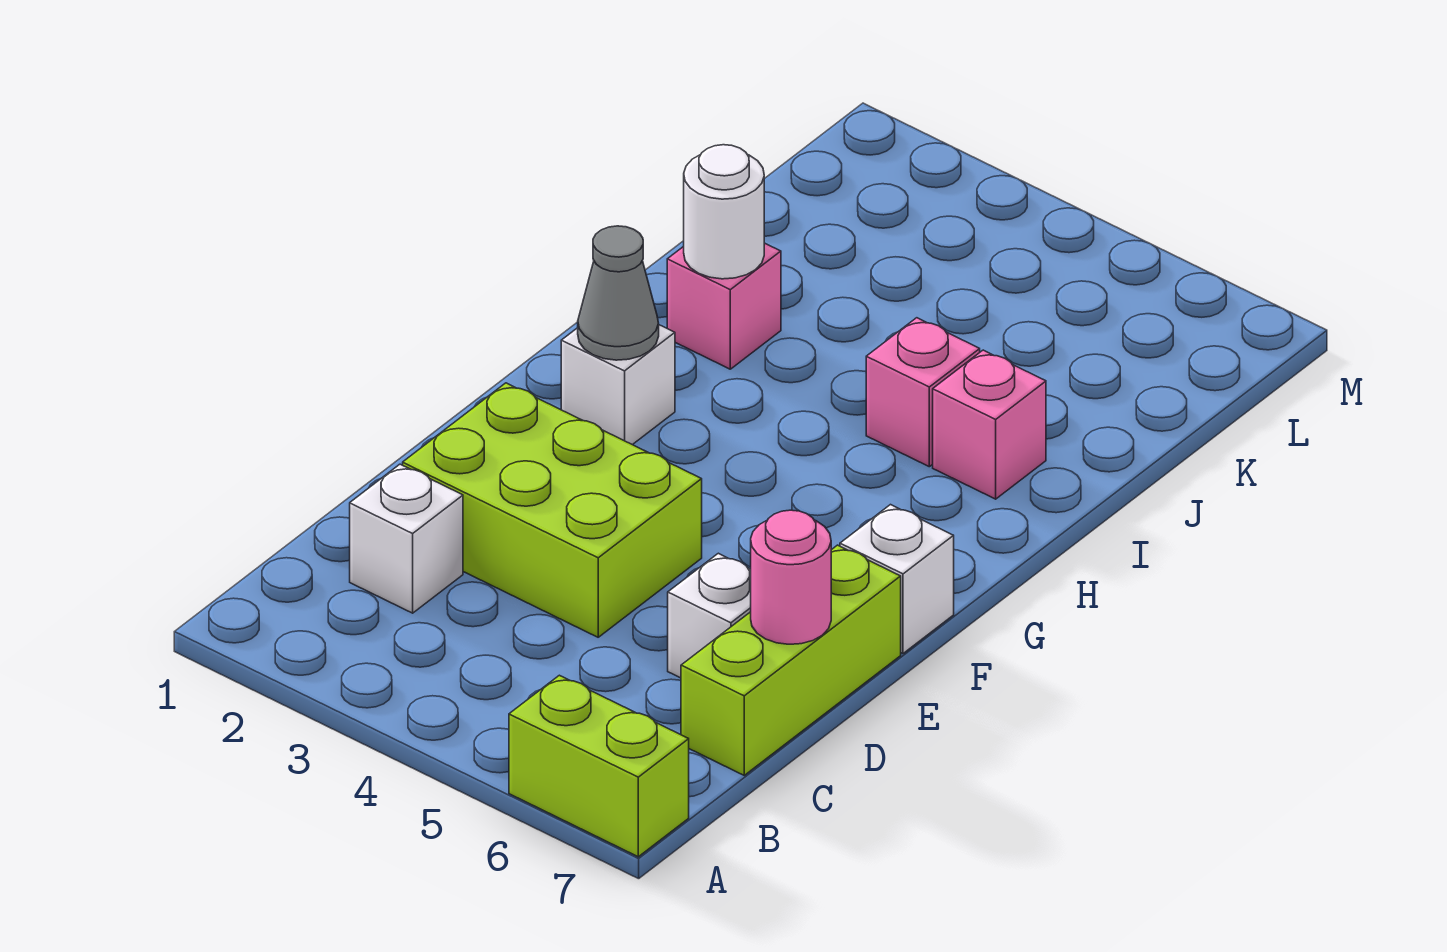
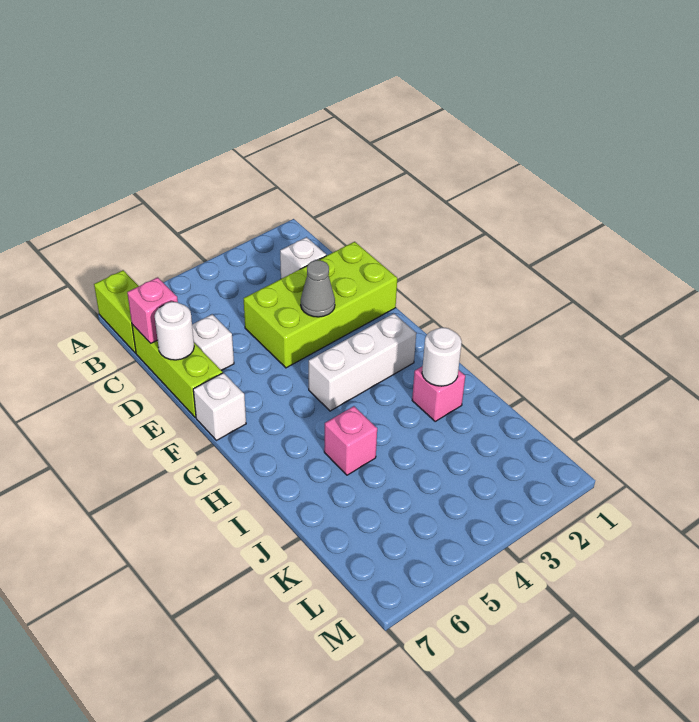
lime 1x2 brick [509,675,689,857] -> lime 1x2 brick turned to [94,270,139,353]
lime 2x3 brick [403,383,702,637] -> lime 2x4 brick [244,242,397,368]
pink 1x1 round brick [751,510,831,644] -> white 1x1 round brick [155,302,194,360]
white 1x1 brick [561,325,675,445] -> white 1x3 brick [309,314,416,411]
grey 1x1 cone [578,226,659,360] -> grey 1x1 cone moved to [301,260,335,317]
pink 1x1 brick [933,350,1046,499] -> pink 1x1 brick moved to [127,277,178,343]

